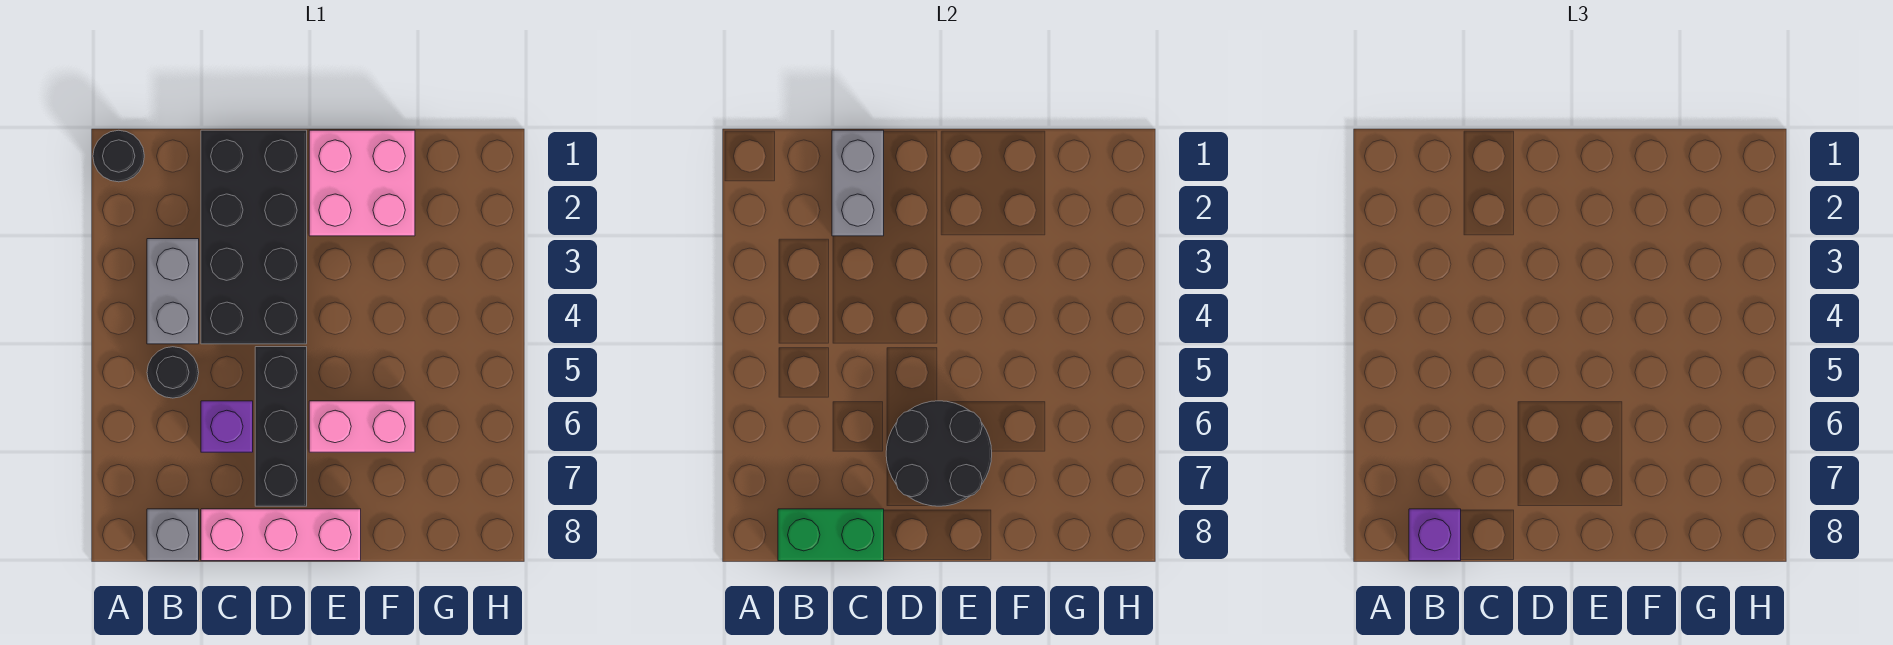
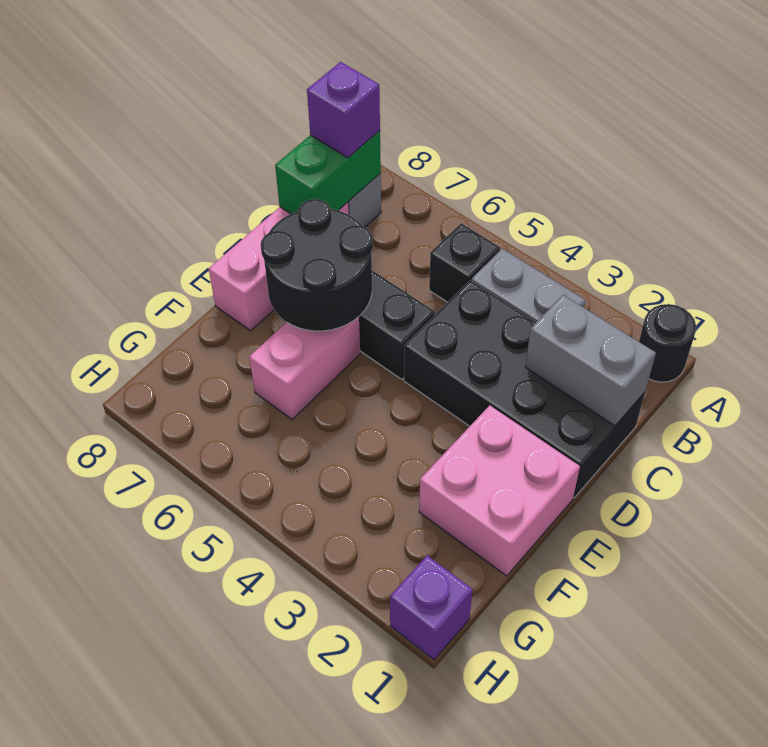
black 1x1 round brick [147,347,199,398] -> black 1x1 brick [429,223,500,302]
purple 1x1 brick [201,401,253,452] -> purple 1x1 brick moved to [390,556,473,660]

